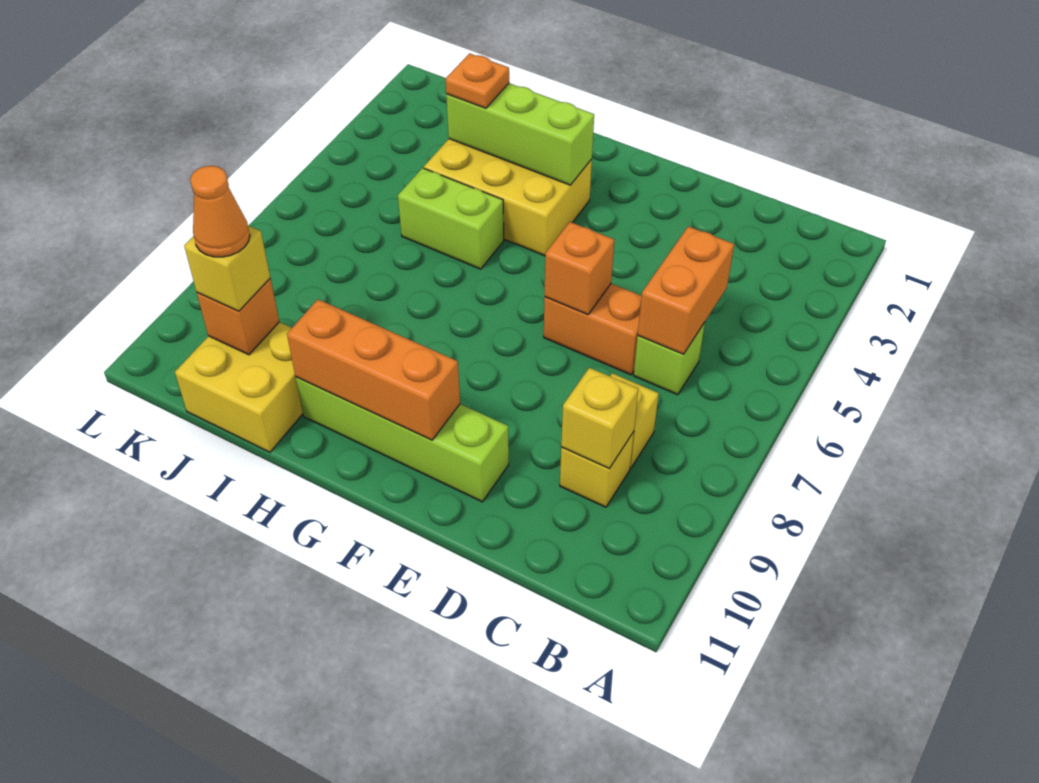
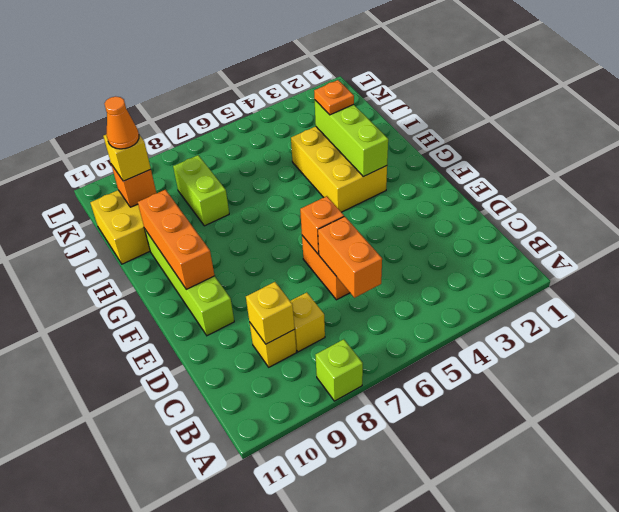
orange 1x2 brick [638,226,734,354] -> orange 1x2 brick turned to [318,216,382,298]
lime 1x1 brick [634,322,705,395] -> lime 1x1 brick moved to [315,339,363,401]
lime 1x2 brick [398,168,504,269] -> lime 1x2 brick moved to [173,155,229,226]

